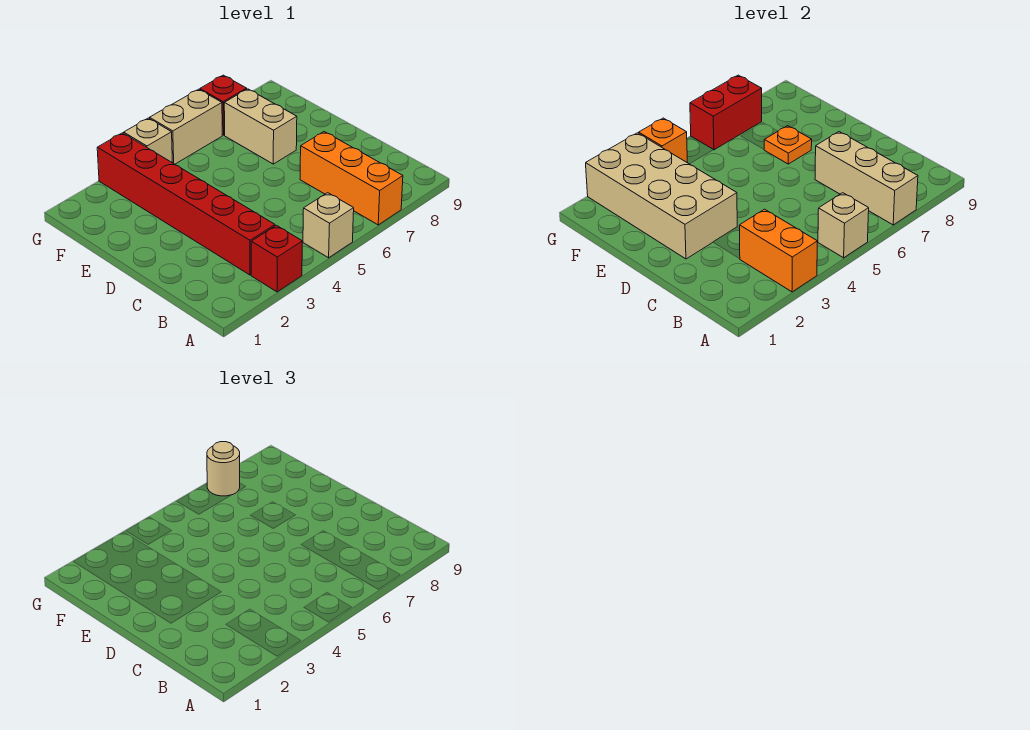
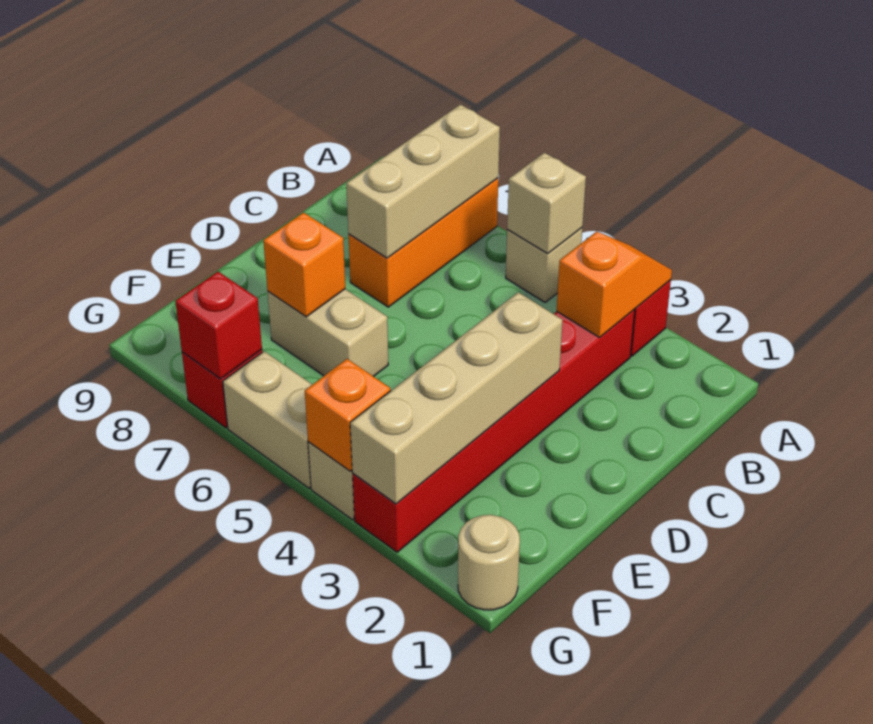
orange 1x2 brick [739,209,817,292] -> orange 1x2 slope [557,231,672,338]
tan 2x4 brick [586,133,737,259] -> tan 1x4 brick [350,292,563,504]
tan 1x2 brick [224,89,297,164] -> tan 1x2 brick turned to [268,289,388,377]
orange 1x1 plate [764,126,812,164] -> orange 1x1 brick [263,213,345,317]
red 1x2 brick [690,75,762,150] -> red 1x1 brick [175,271,262,379]
tan 1x1 round brick [207,442,240,496] -> tan 1x1 round brick moved to [458,515,520,610]

